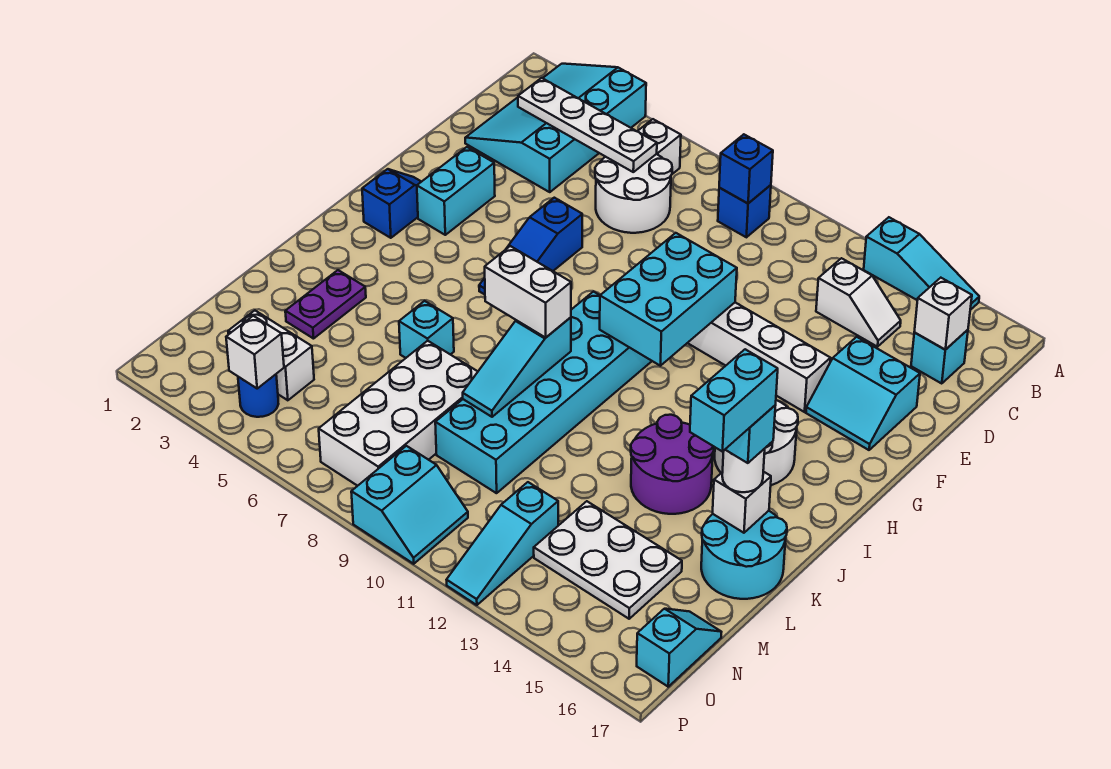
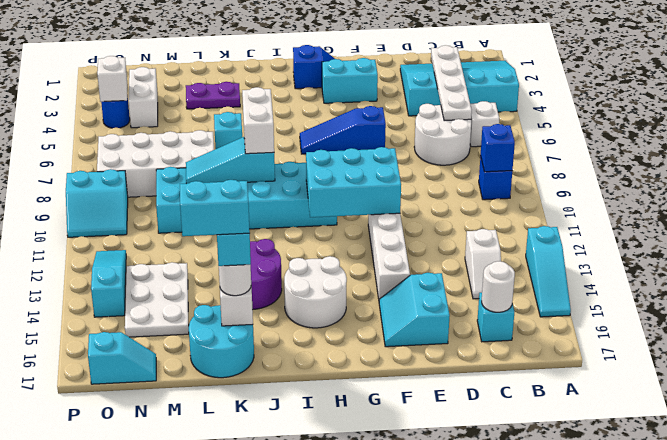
white 1x1 brick [914,278,972,349] -> white 1x1 round brick [482,261,515,312]
cyan 1x3 slope [447,482,558,605] -> cyan 1x3 slope turned to [91,250,126,317]

